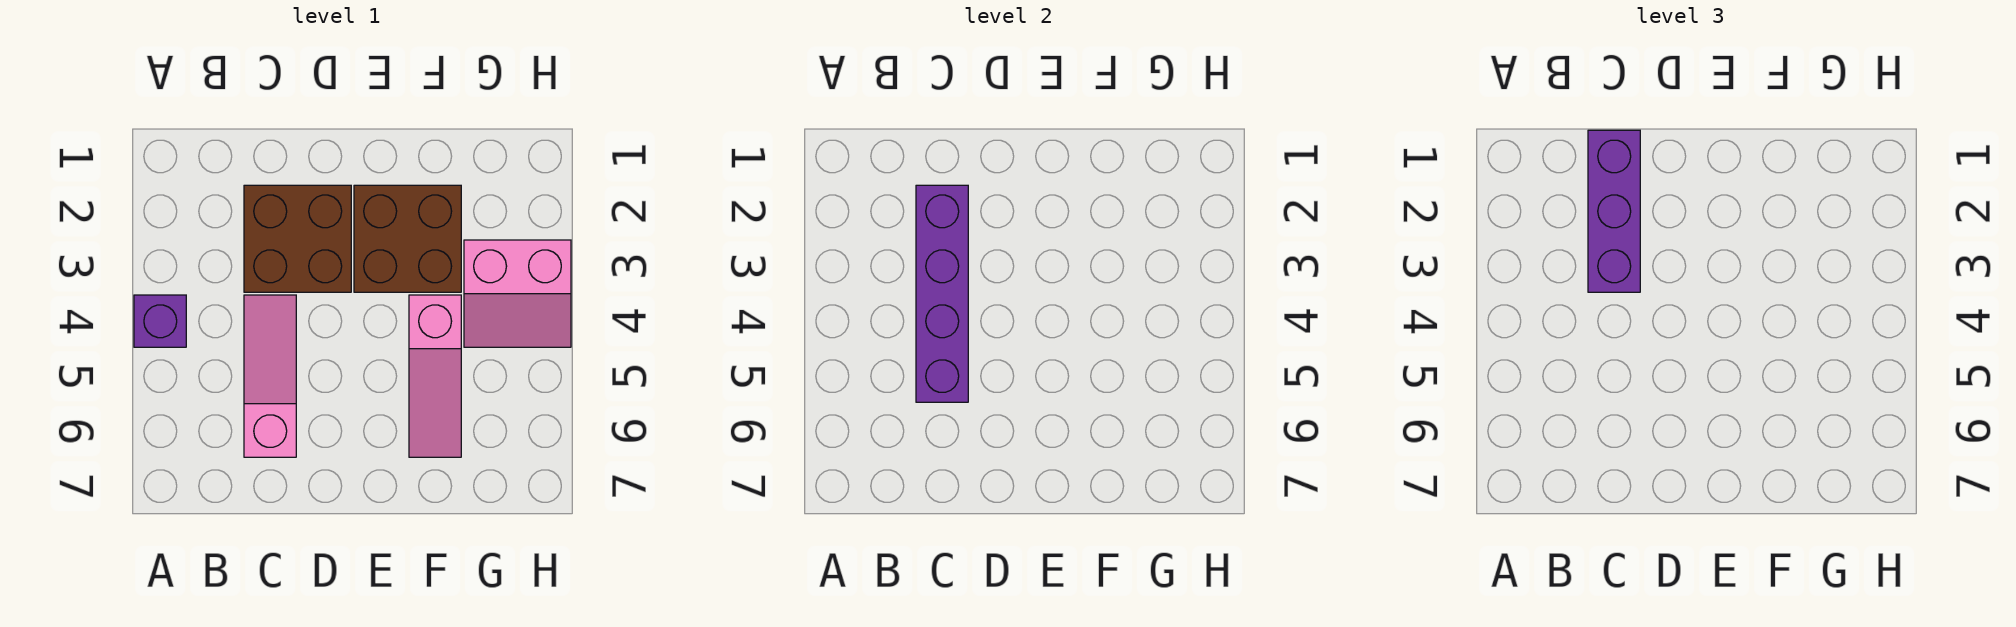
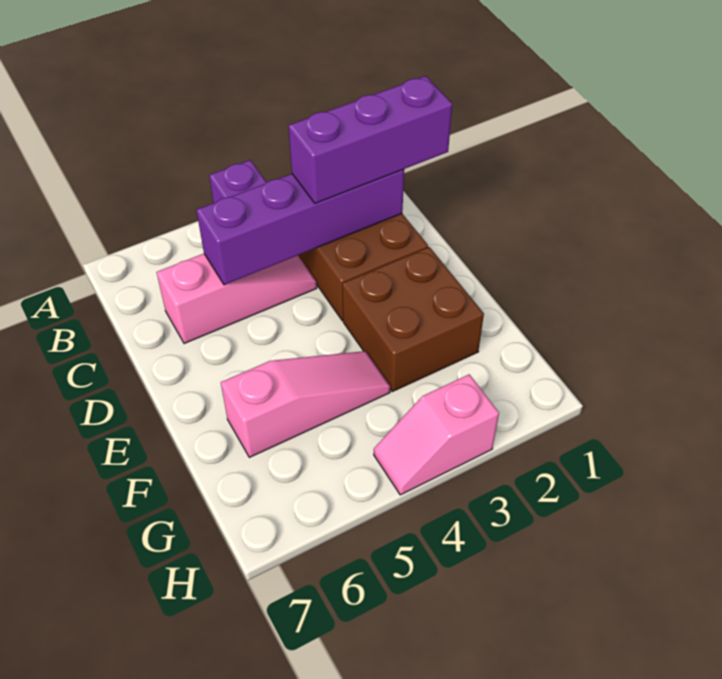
pink 1x3 slope [409,295,461,457] -> pink 1x3 slope turned to [221,351,390,457]
pink 2x2 slope [464,240,571,347] -> pink 1x2 slope [374,374,499,495]

